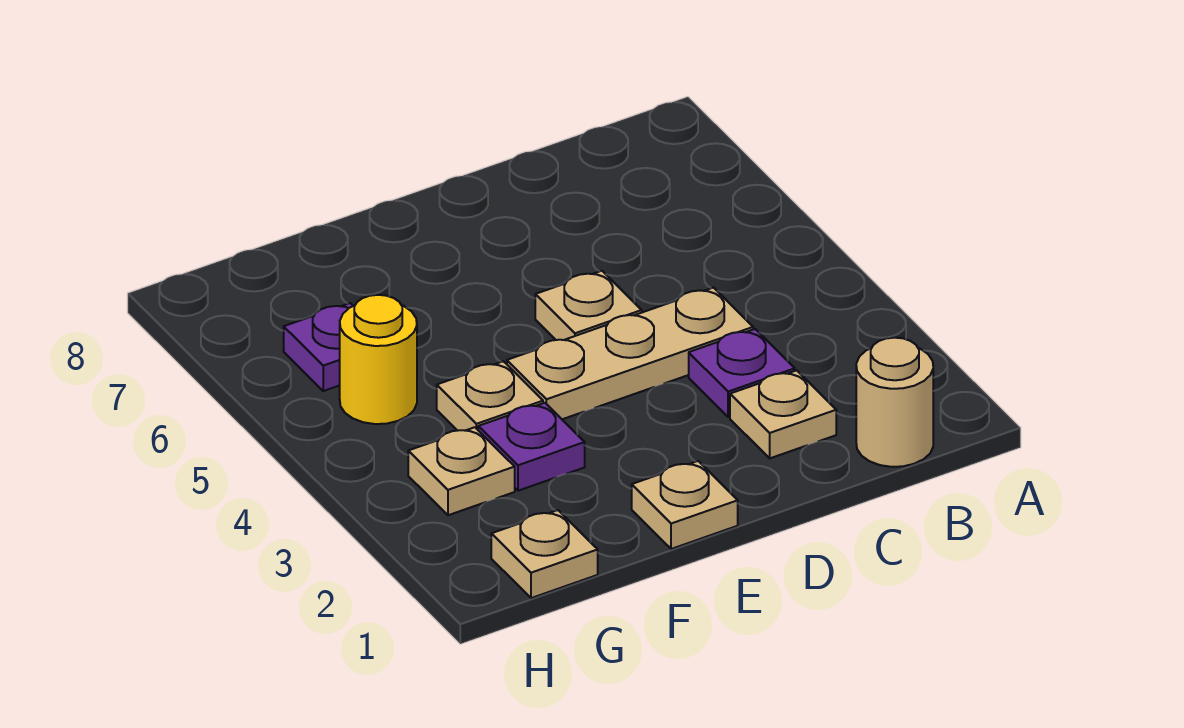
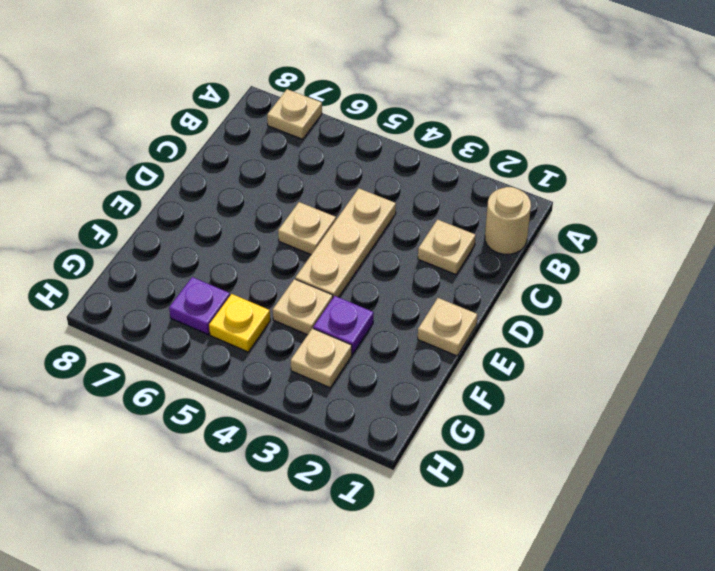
purple 1x1 plate [689,329,795,417] -> none
tan 1x1 plate [491,510,598,598] -> tan 1x1 plate moved to [267,89,322,139]
yellow 1x1 round brick [340,295,417,424] -> yellow 1x1 plate [209,294,270,352]

